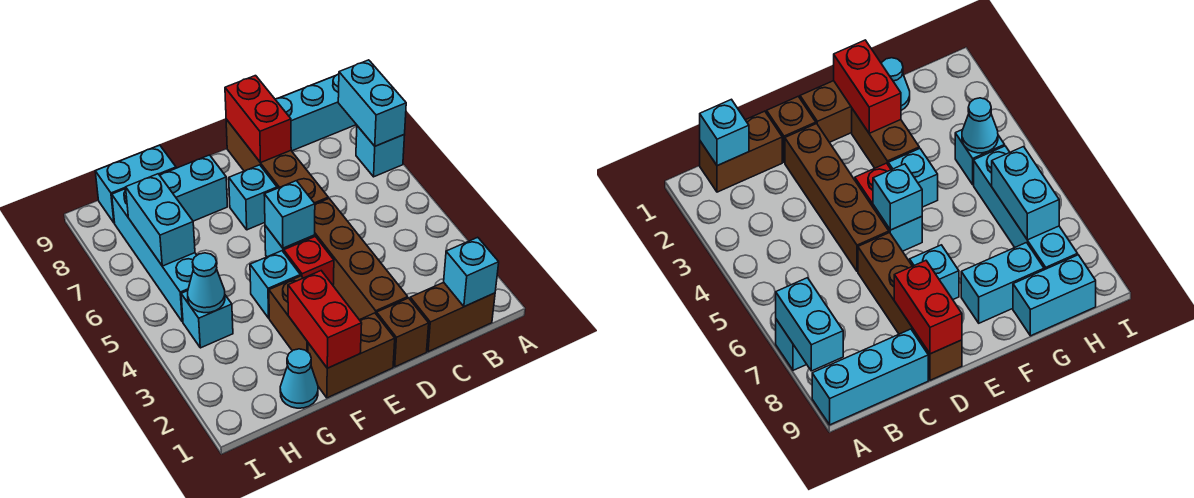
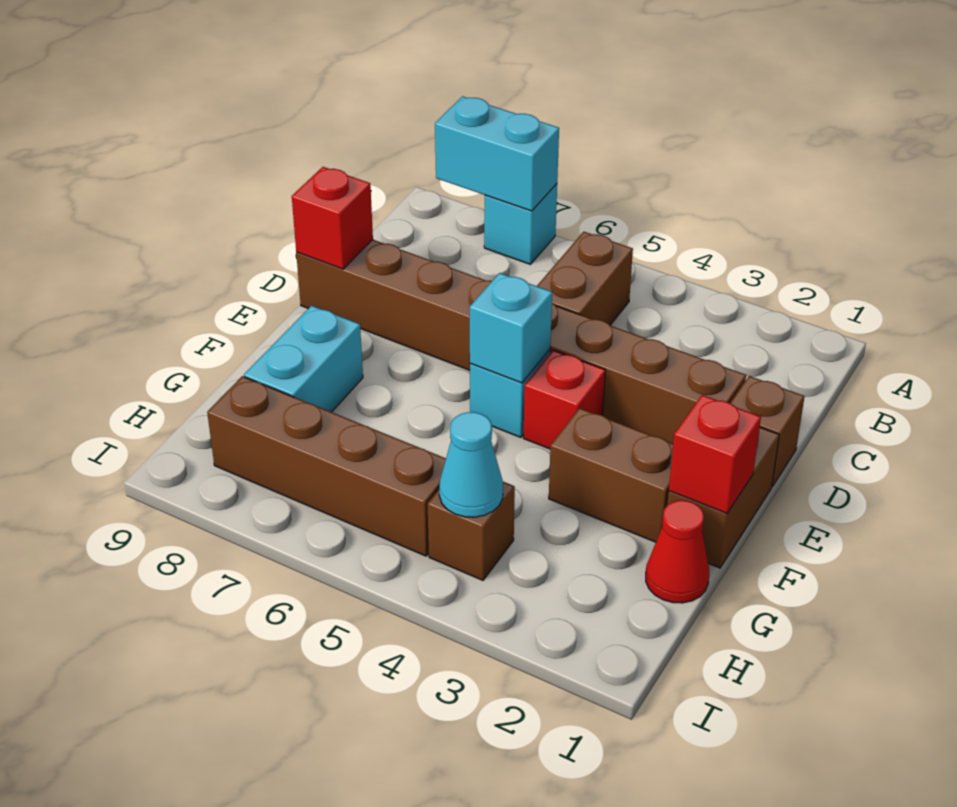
cyan 1x3 brick [275,74,356,151] -> none
brown 1x2 brick [410,282,495,352] -> brown 1x2 brick moved to [537,232,633,325]
cyan 1x1 brick [444,237,499,307] -> none
red 1x2 brick [225,76,291,163] -> red 1x1 brick [292,167,373,269]
cyan 1x1 brick [229,165,277,230] -> none
red 1x2 brick [288,271,362,368] -> red 1x1 brick [669,395,761,513]
cyan 1x1 brick [250,251,300,318] -> none
cyan 1x1 cone [280,349,318,408] -> red 1x1 cone [646,500,709,603]
cyan 1x2 brick [95,145,176,223] -> none
cyan 1x1 brick [181,291,233,348] -> brown 1x1 brick [428,482,515,580]
cyan 1x4 brick [112,189,197,322] -> brown 1x4 brick [207,376,446,556]
cyan 1x2 brick [126,174,195,266] -> none

